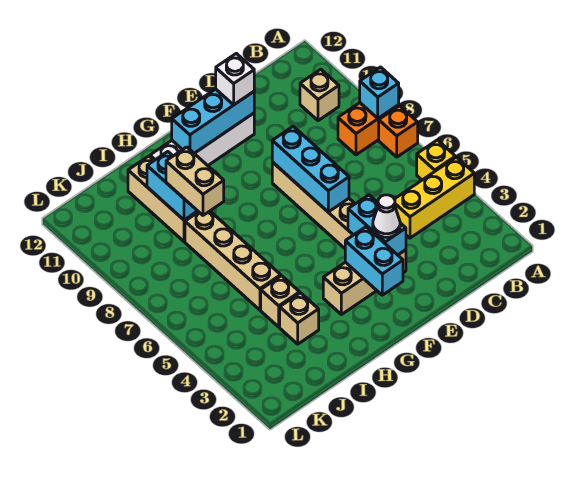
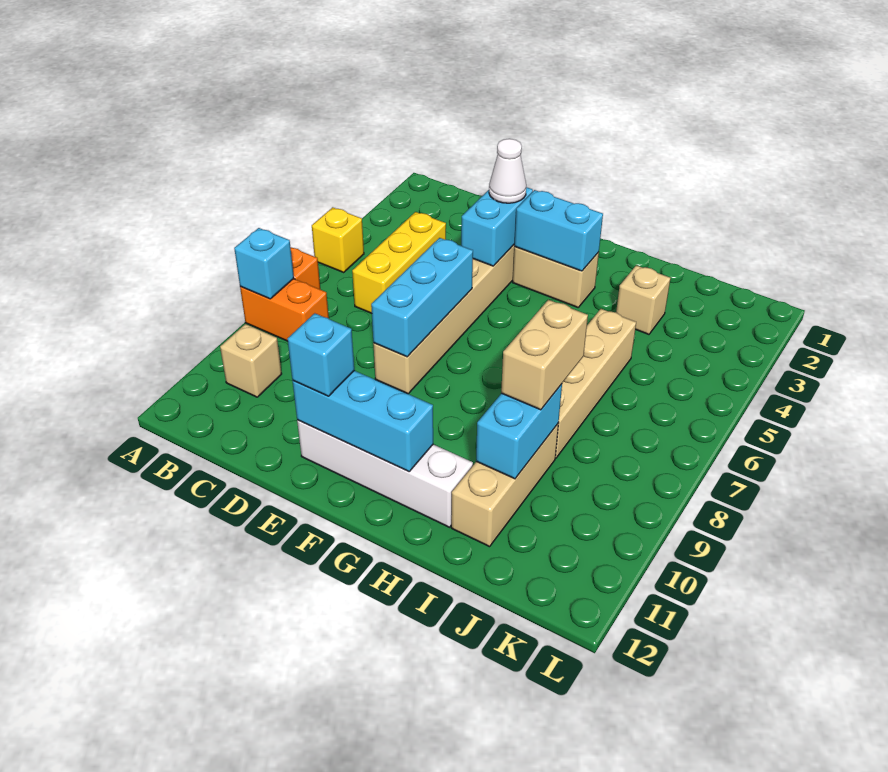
yellow 1x3 brick [395,157,474,238] -> yellow 1x3 brick turned to [352,212,446,313]
white 1x1 brick [216,53,254,105] -> cyan 1x1 brick [288,313,354,396]
cyan 1x2 brick [345,227,403,295] -> cyan 1x2 brick turned to [514,190,603,271]
tan 1x1 brick [261,276,300,327] -> none

